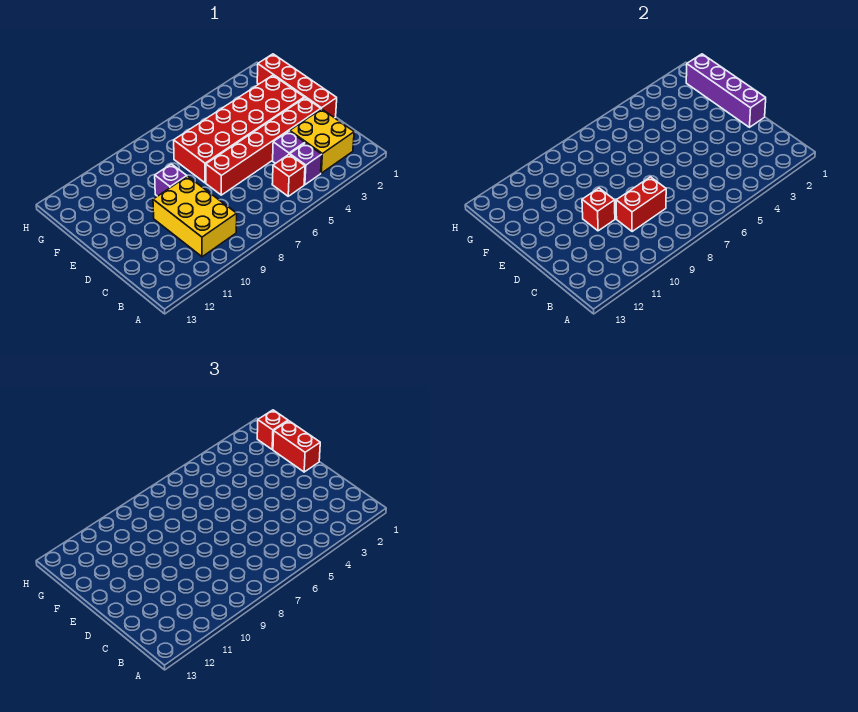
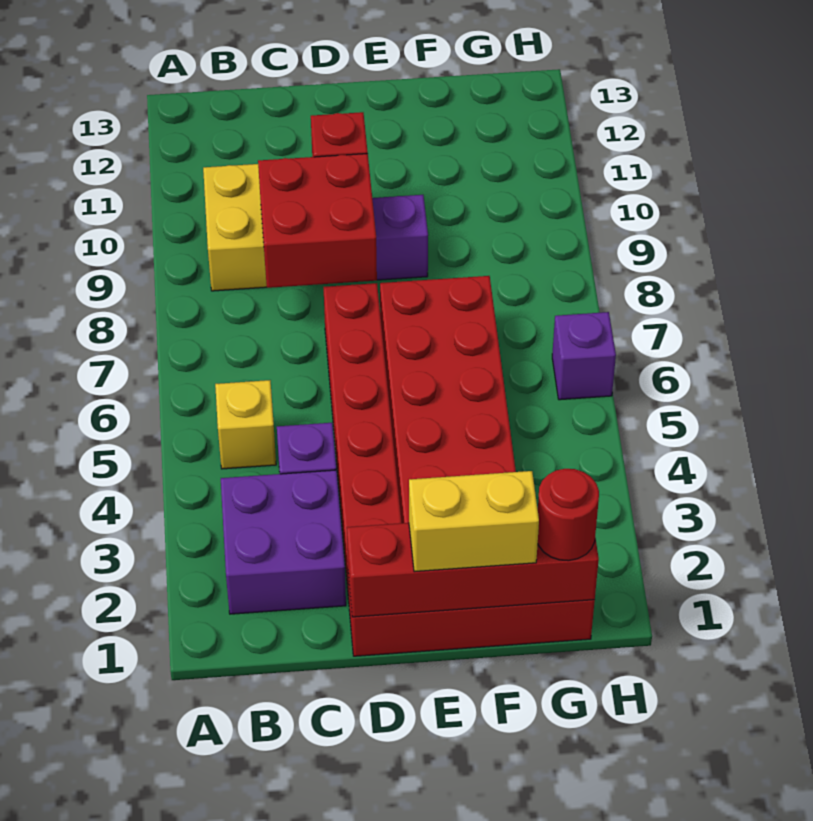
yellow 2x2 brick [290,109,354,173] -> purple 2x2 brick [221,470,346,614]
purple 1x1 brick [290,143,322,185] -> purple 1x1 brick moved to [552,312,616,400]
red 1x1 brick [272,154,305,196] -> yellow 1x1 brick [215,380,276,469]
red 1x2 brick [616,177,666,232] -> red 2x2 brick [258,154,377,288]
purple 1x4 brick [686,54,766,127] -> red 1x4 brick [347,523,599,617]
red 1x2 brick [273,421,320,472] -> yellow 1x2 brick [409,471,539,572]
red 1x1 brick [257,410,288,449] -> red 1x1 round brick [538,469,599,561]

